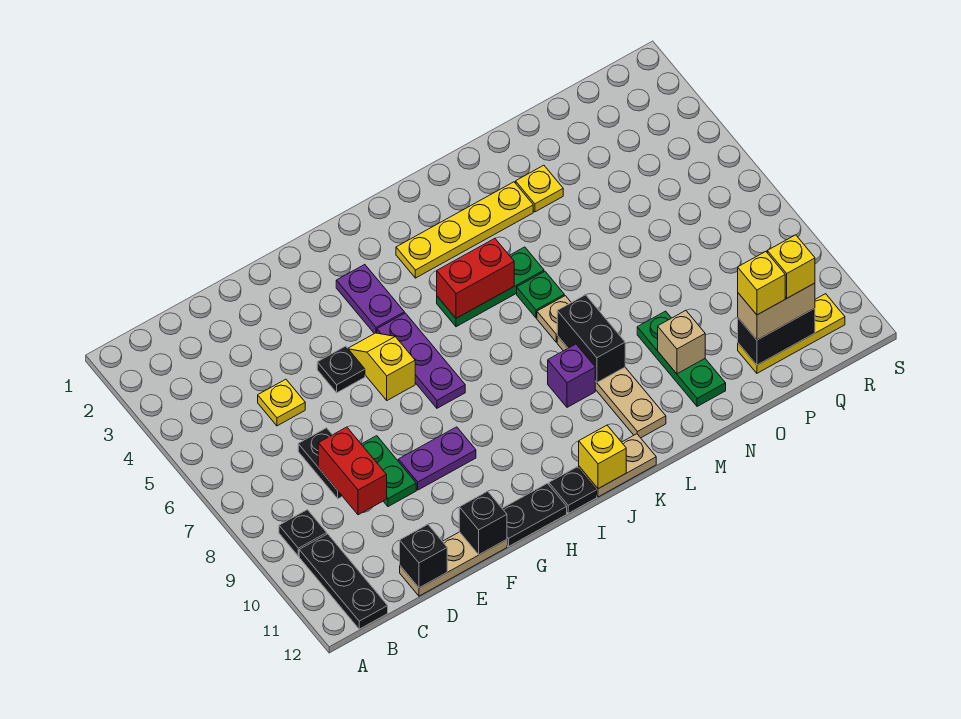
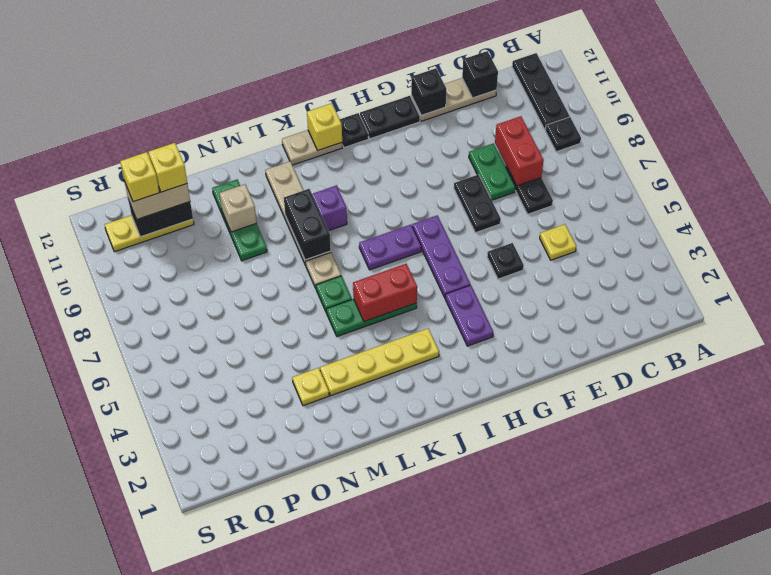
none -> black 1x2 plate [454,174,501,233]
purple 1x2 plate [398,427,476,490] -> purple 1x2 plate moved to [359,225,422,270]
yellow 1x2 slope [348,333,415,400] -> none

